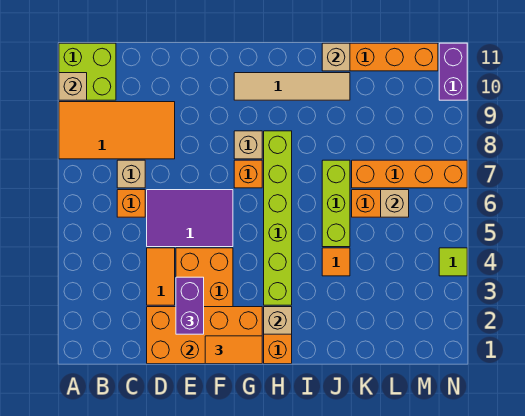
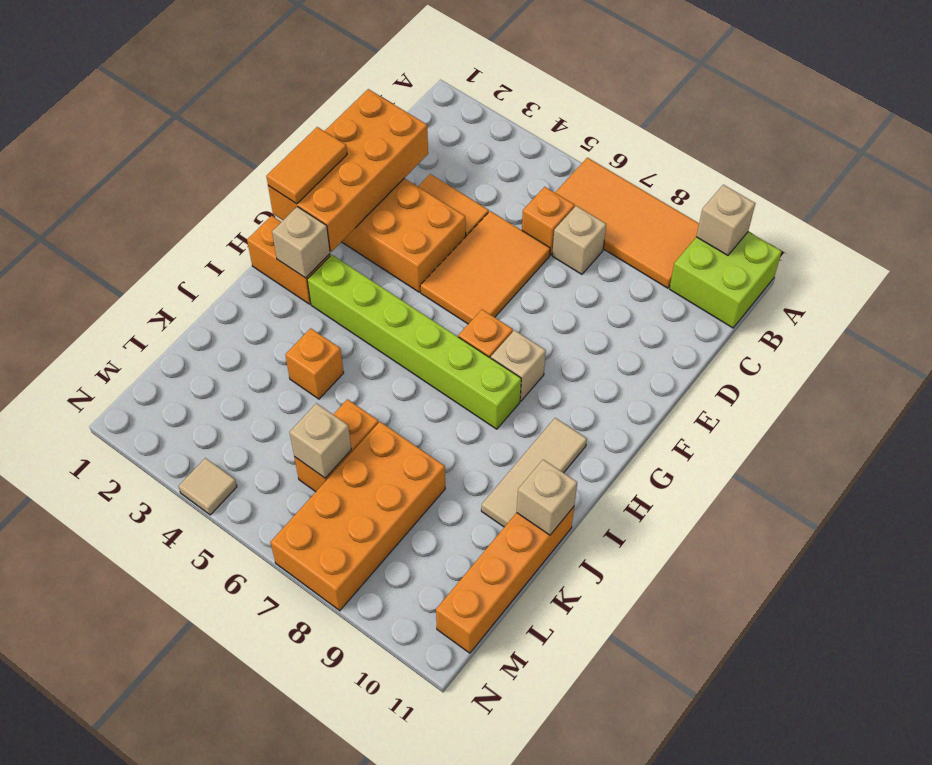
orange 2x4 tile [59,102,175,159] -> orange 2x4 tile turned to [555,158,699,288]
purple 2x3 tile [147,190,233,247] -> orange 2x3 tile [420,211,550,324]
purple 1x2 brick [176,277,204,334] -> none
tan 1x4 tile [234,73,350,100] -> tan 1x3 tile [481,418,587,527]
orange 1x1 tile [322,248,350,276] -> orange 1x1 brick [285,328,344,399]
lime 1x3 brick [322,160,350,247] -> none
orange 1x4 brick [352,160,467,188] -> orange 2x4 brick [270,422,445,611]
lime 1x1 tile [439,248,467,276] -> tan 1x1 tile [178,458,237,515]
purple 1x2 brick [439,43,467,100] -> none

